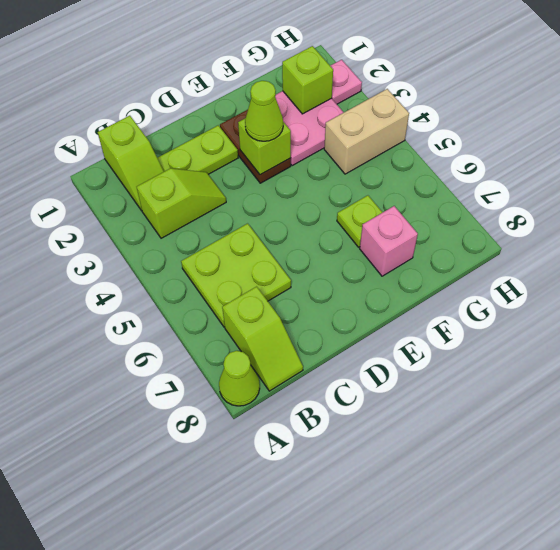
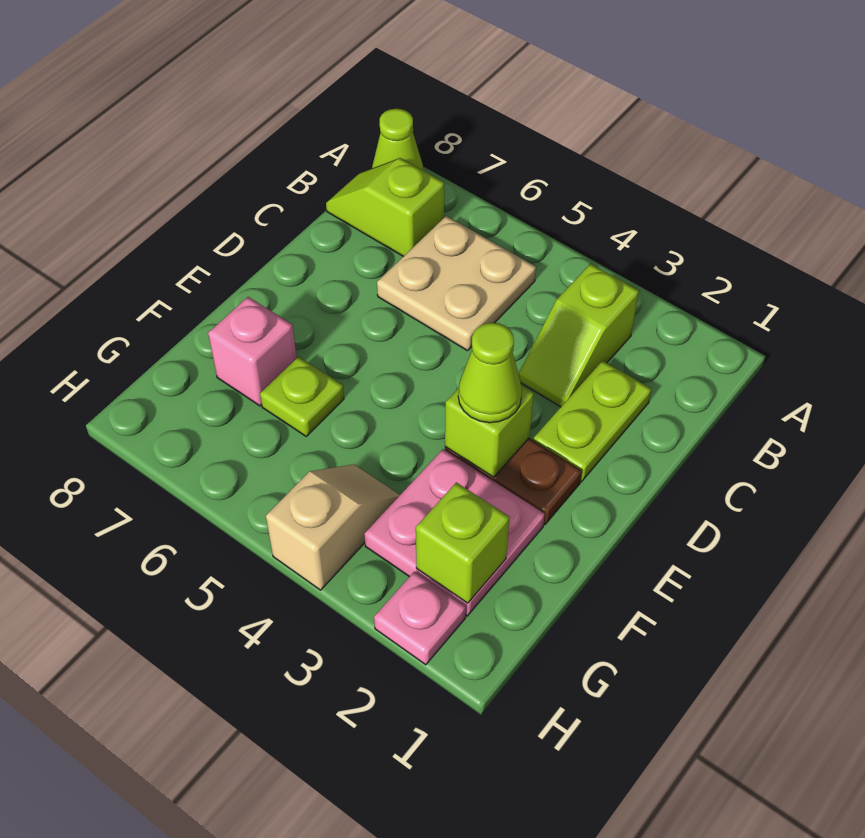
lime 1x2 slope [98,116,164,211] -> none
lime 2x2 plate [181,223,291,327] -> tan 2x2 plate [377,216,536,351]
tan 1x2 brick [324,89,409,174] -> tan 1x2 slope [266,464,400,590]

